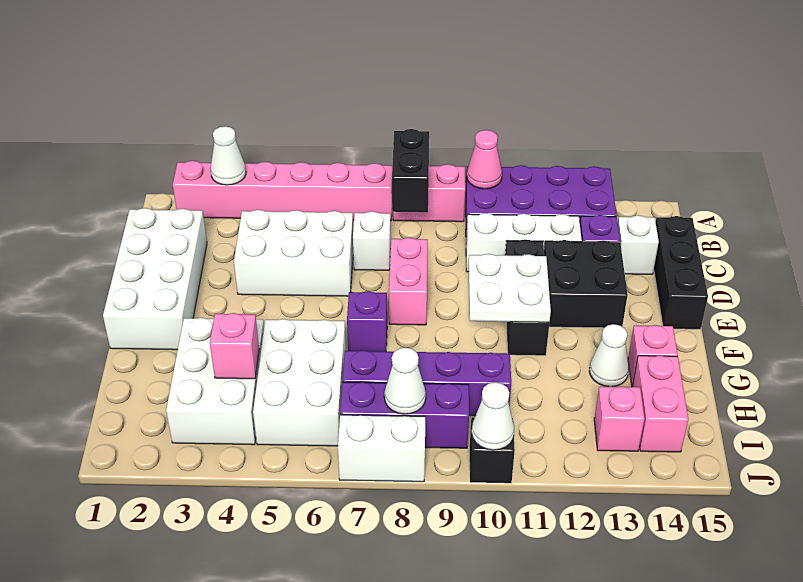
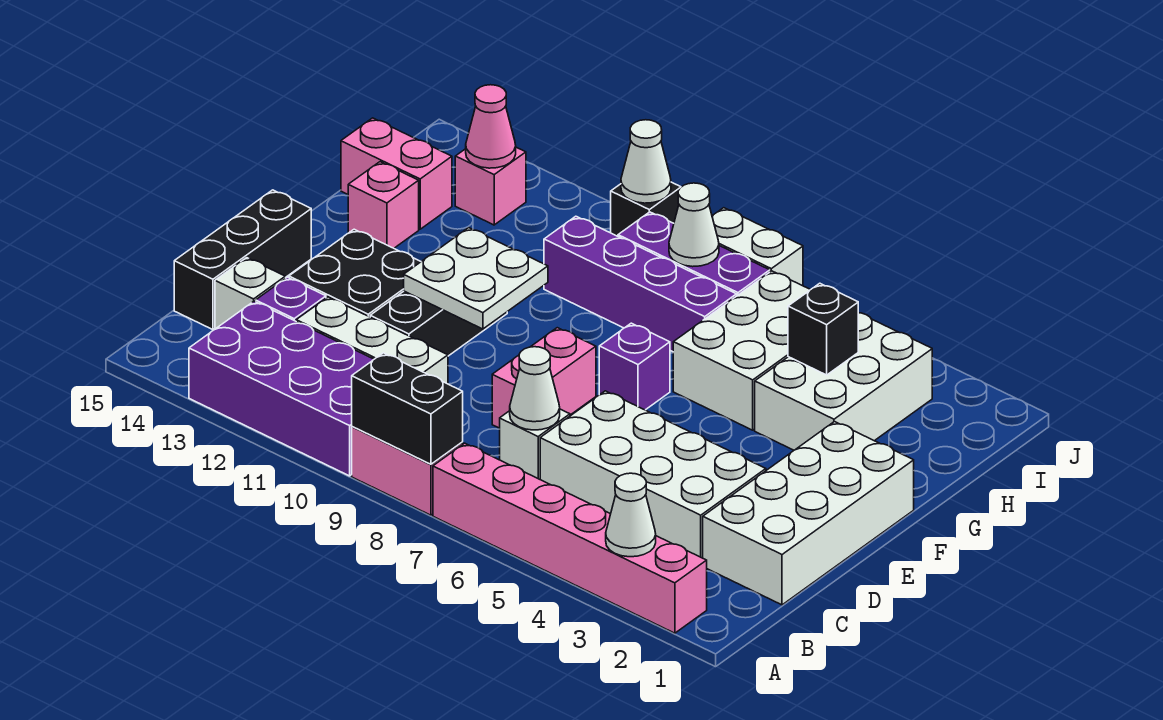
black 1x2 brick [392,129,429,212] -> black 1x2 brick turned to [352,353,463,464]
pink 1x1 cone [467,130,502,189] -> pink 1x1 cone moved to [466,85,516,168]
white 2x3 brick [234,210,353,296] -> white 2x4 brick [540,391,766,558]
white 1x1 cone [589,324,629,387] -> white 1x1 cone moved to [510,347,560,430]
pink 1x1 brick [210,313,259,379] -> black 1x1 brick [788,283,858,375]
pink 1x2 brick [632,355,688,452] -> pink 1x2 brick turned to [341,118,452,229]

